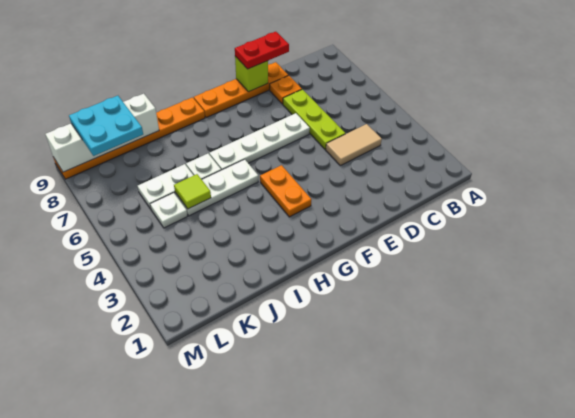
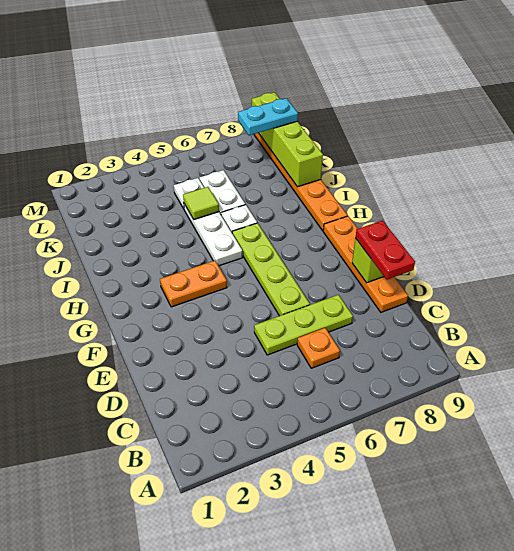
tan 1x2 tile [326,124,382,166] -> none
orange 1x1 plate [270,75,302,104] -> orange 1x1 plate moved to [297,328,340,368]
white 1x4 plate [209,113,310,170] -> lime 1x4 plate [232,223,310,316]
white 1x4 brick [46,94,159,172] -> lime 1x4 brick [252,92,323,187]
cyan 2x2 plate [69,96,143,156] -> cyan 1x2 plate [238,98,298,135]

